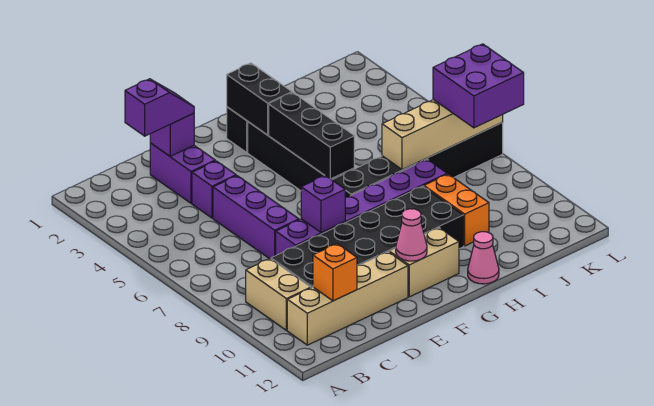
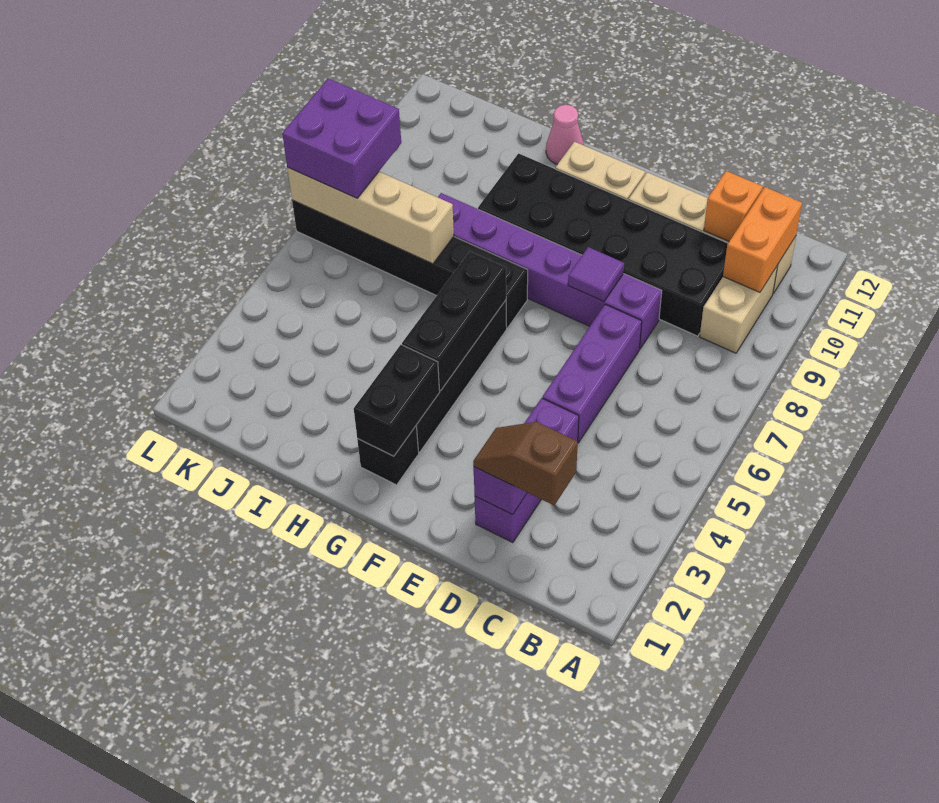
purple 1x2 slope [125,79,194,136] -> brown 1x2 slope [473,422,578,505]
purple 1x1 brick [301,175,345,233] -> purple 1x1 tile [568,247,624,302]
pink 1x1 cone [396,209,427,261] -> none
orange 1x2 brick [424,174,489,246] -> orange 1x2 brick moved to [723,187,802,292]

